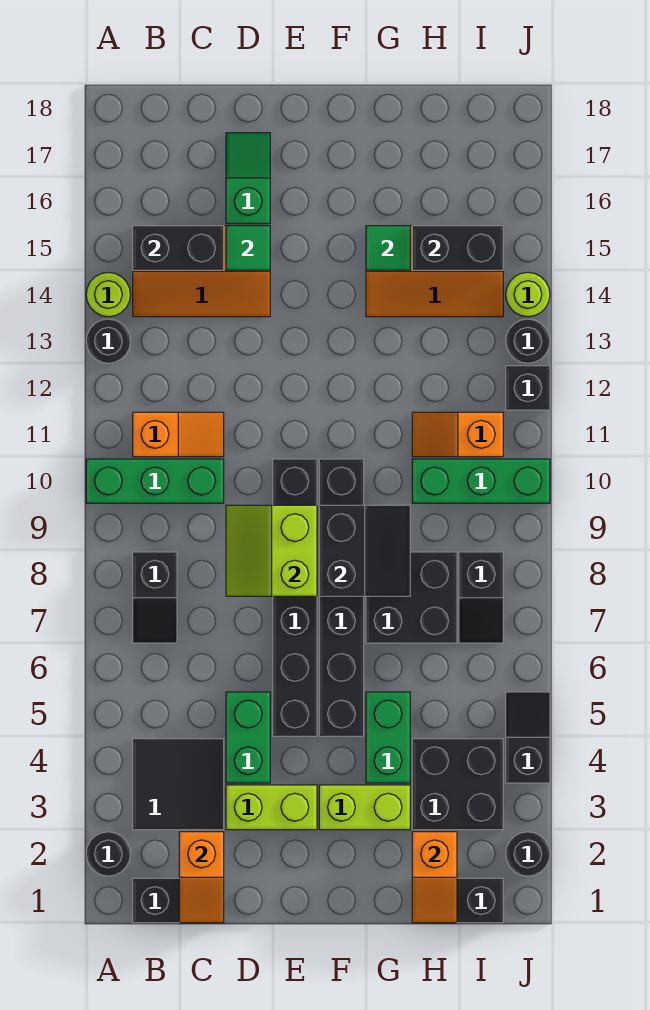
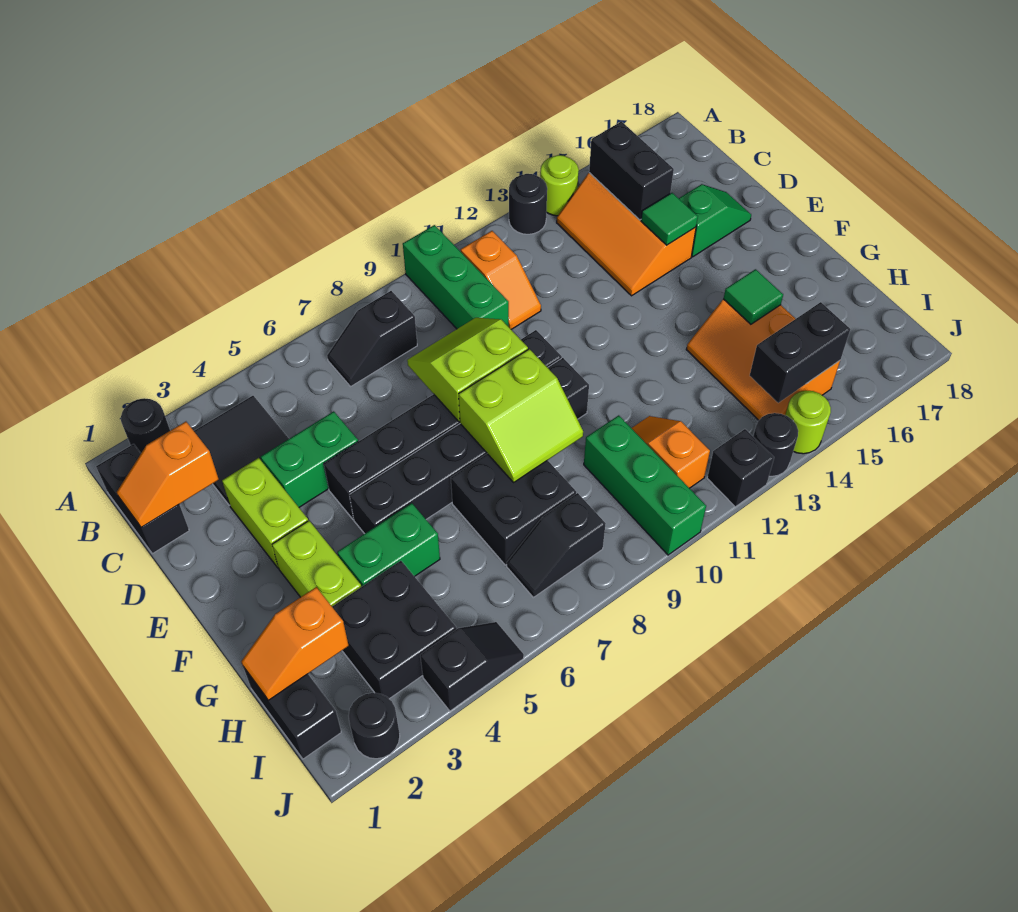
black 2x2 slope [319,505,410,596] -> lime 2x2 slope [459,349,583,482]
black 1x2 brick [412,226,503,270] -> black 1x2 brick turned to [750,302,850,403]

